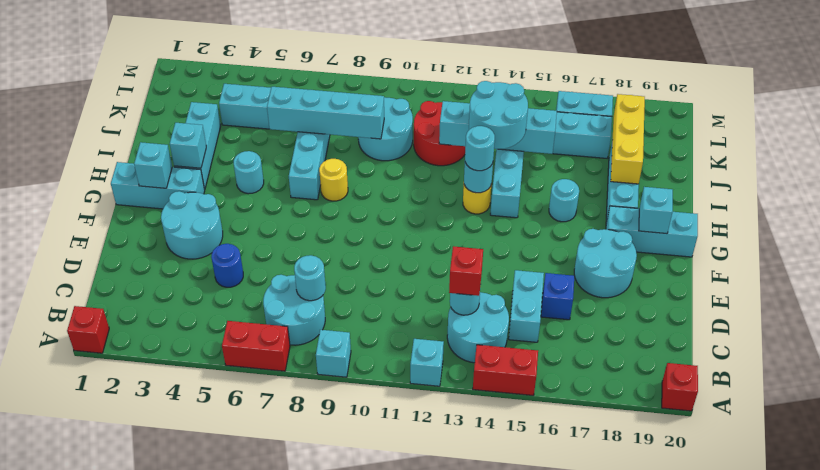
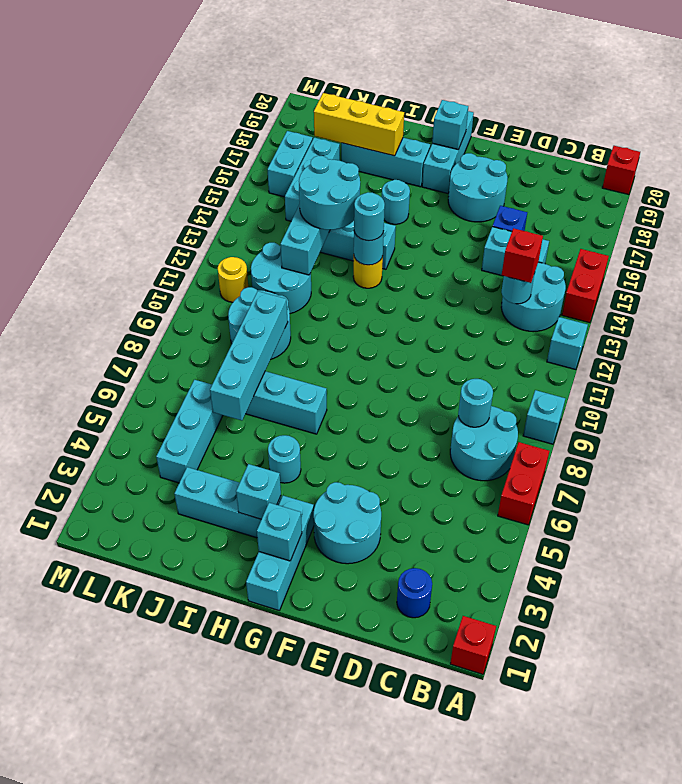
blue 1x1 round brick [211,244,243,287] -> blue 1x1 round brick moved to [397,568,432,618]
yellow 1x1 round brick [319,159,348,201] -> yellow 1x1 round brick moved to [218,257,248,302]
red 2x2 round brick [414,101,465,166] -> cyan 2x2 round brick [251,243,311,314]

